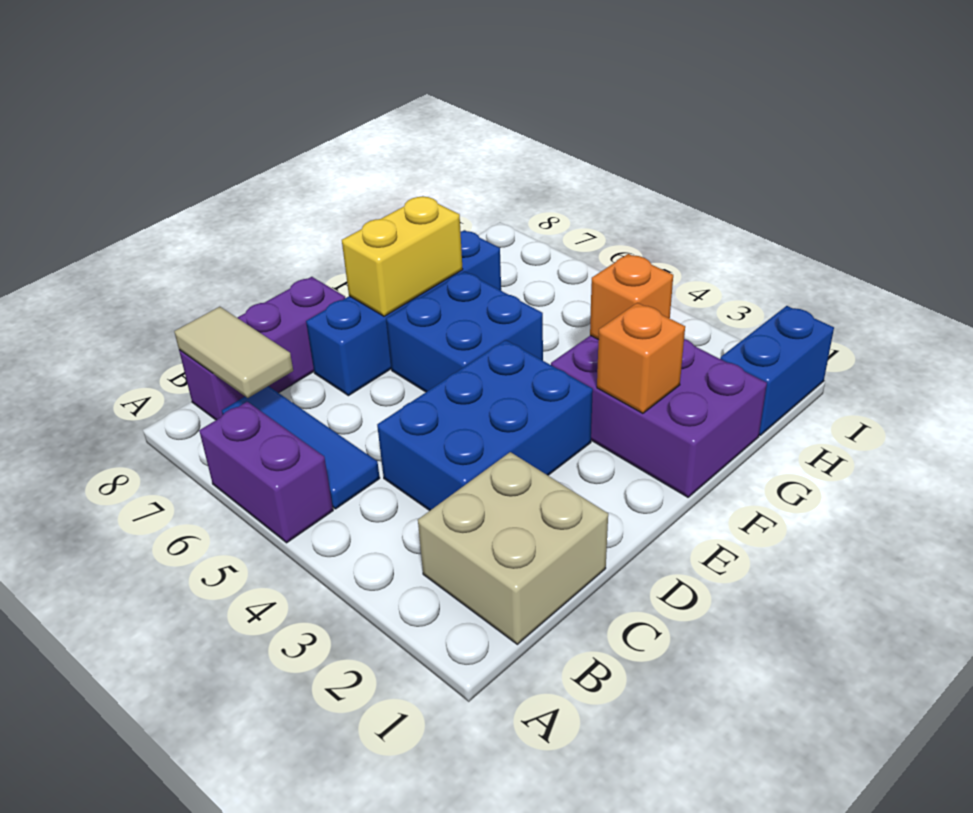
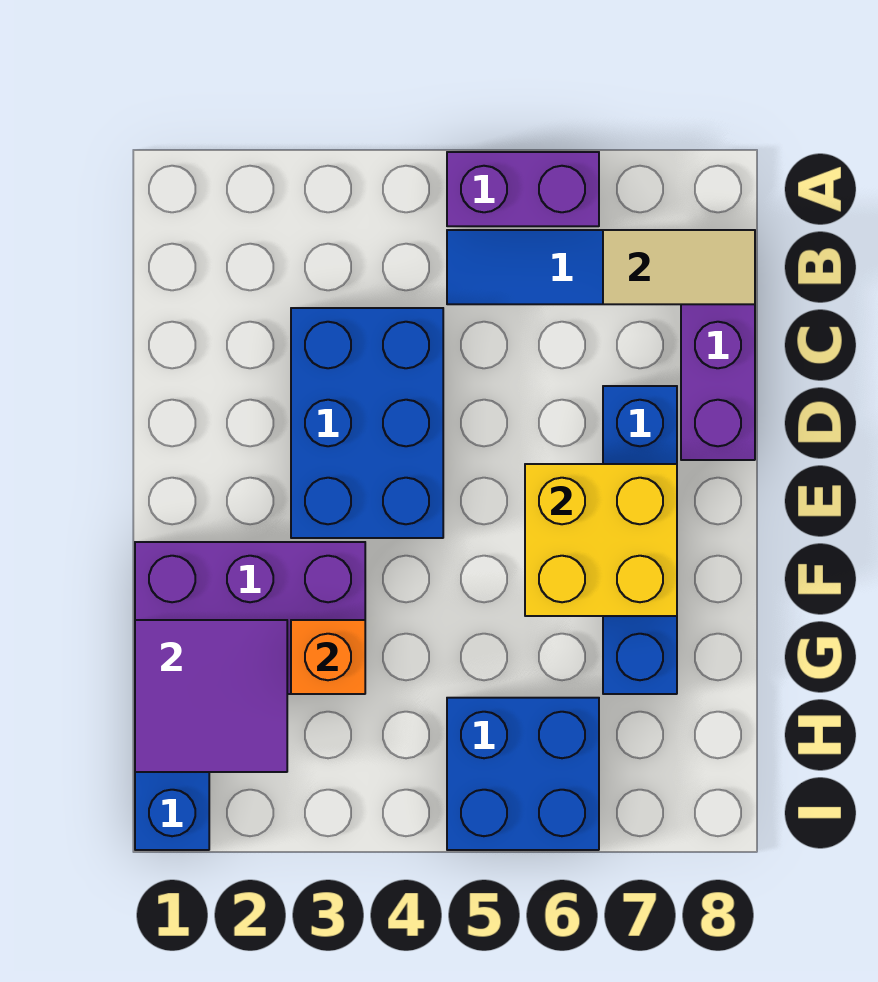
tan 2x2 brick [418,452,608,644] -> none
blue 2x2 brick [386,271,543,392] -> blue 2x2 brick moved to [447,698,599,850]
yellow 1x2 brick [342,196,463,316] -> yellow 2x2 brick [525,464,677,616]
orange 1x1 brick [597,303,685,413] -> none
none -> purple 2x2 tile [135,620,287,772]

